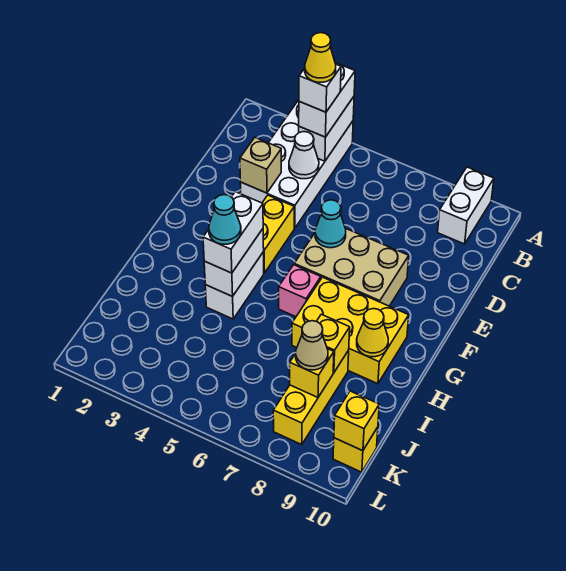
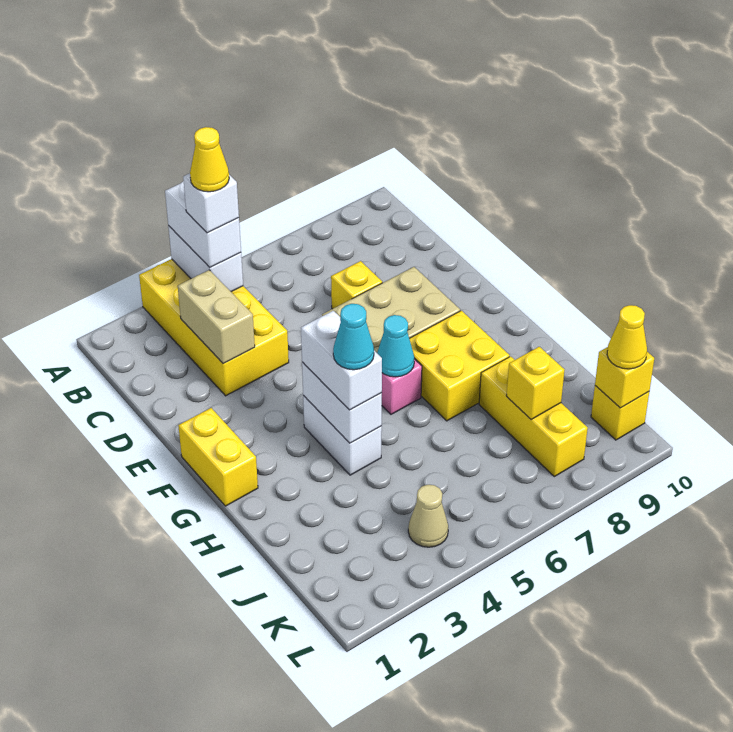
white 2x4 brick [240,100,353,228] -> yellow 2x4 brick [139,259,289,396]
white 1x2 brick [438,167,494,244] -> none
white 1x1 cone [289,132,319,179] -> none
tan 1x1 brick [240,138,281,193] -> tan 1x2 brick [178,270,255,363]
yellow 1x2 brick [262,195,294,273] -> yellow 1x2 brick moved to [178,408,258,506]
cyan 1x1 cone [315,200,346,248] -> cyan 1x1 cone moved to [377,315,414,377]
yellow 2x3 brick [292,277,409,384] -> yellow 2x2 brick [409,311,510,421]
yellow 1x1 cone [357,309,388,357] -> yellow 1x1 cone moved to [607,305,647,369]
yellow 1x1 brick [317,314,350,373] -> yellow 1x1 brick moved to [331,261,382,309]
tan 1x1 cone [296,321,328,370] -> tan 1x1 cone moved to [408,485,448,547]

